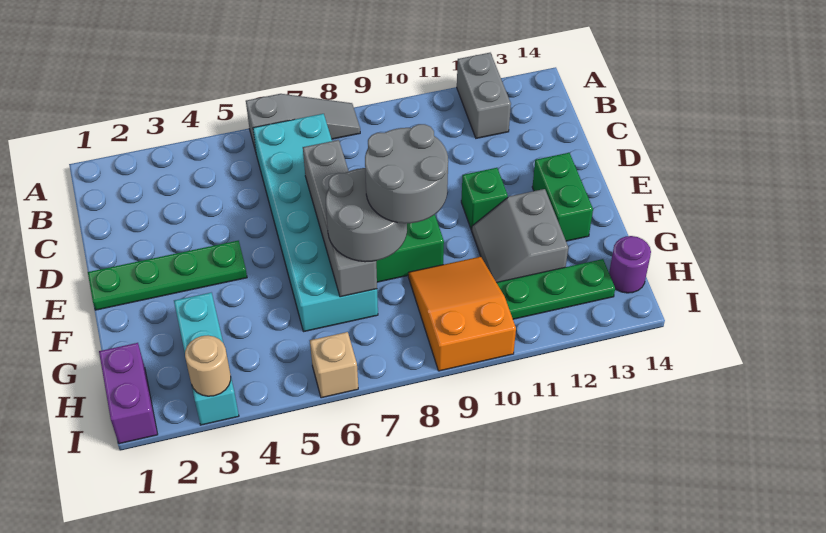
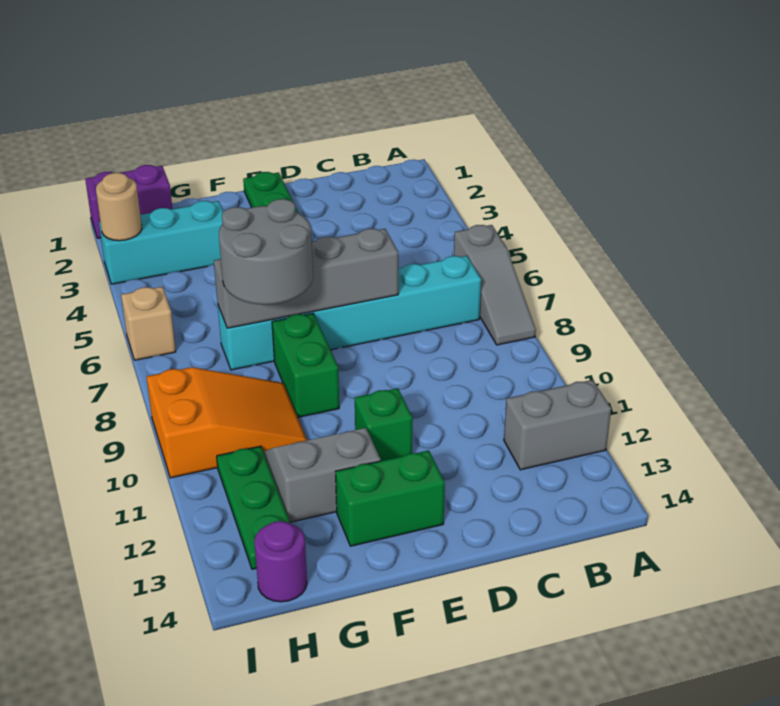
cyan 2x6 brick [253,114,378,332] -> cyan 1x6 brick [218,256,481,370]
grey 2x2 round brick [365,124,448,223] -> none

